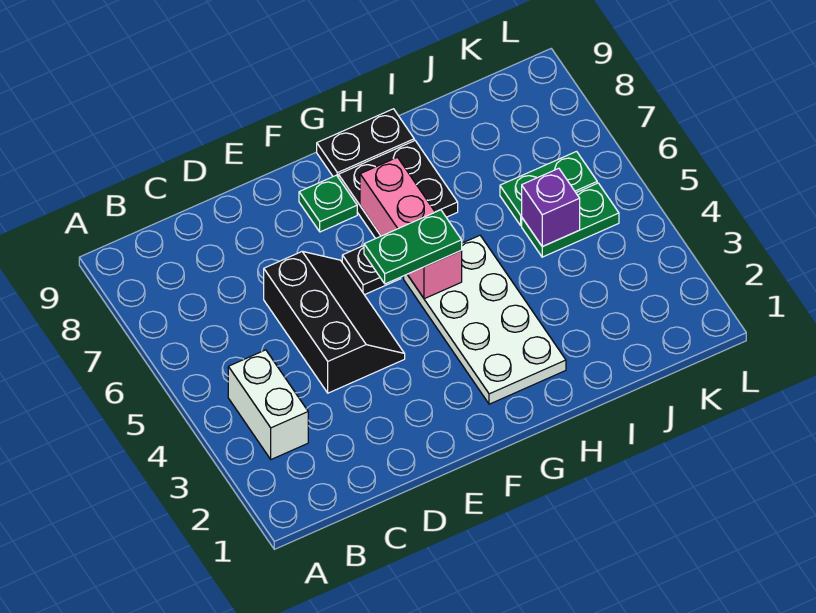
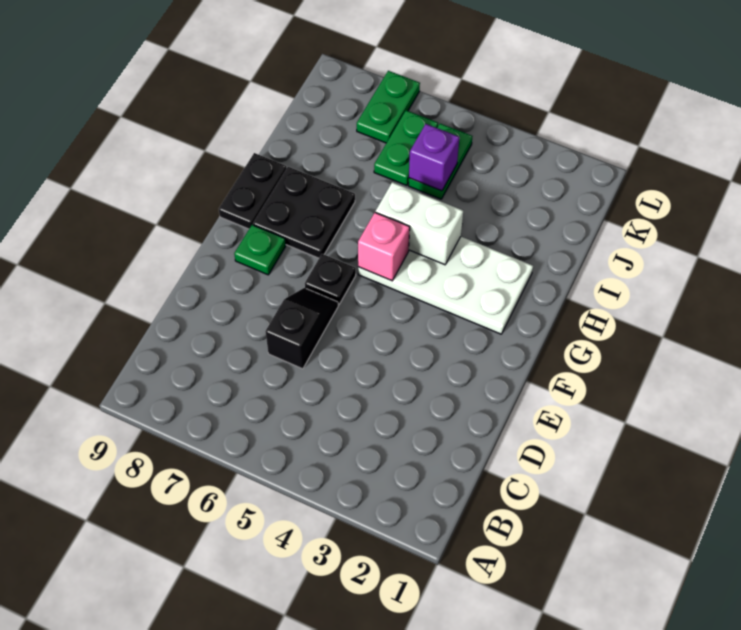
white 1x2 brick [228,350,308,459] -> white 1x2 brick moved to [376,182,463,265]
black 2x3 slope [264,251,405,393] -> black 1x2 slope [265,288,338,369]
green 1x2 plate [364,210,462,284] -> green 1x2 plate moved to [357,71,420,143]
pink 1x3 brick [360,157,462,299] -> pink 1x1 brick [358,212,410,281]

